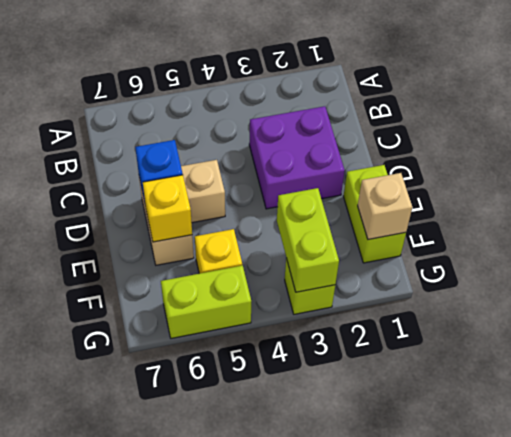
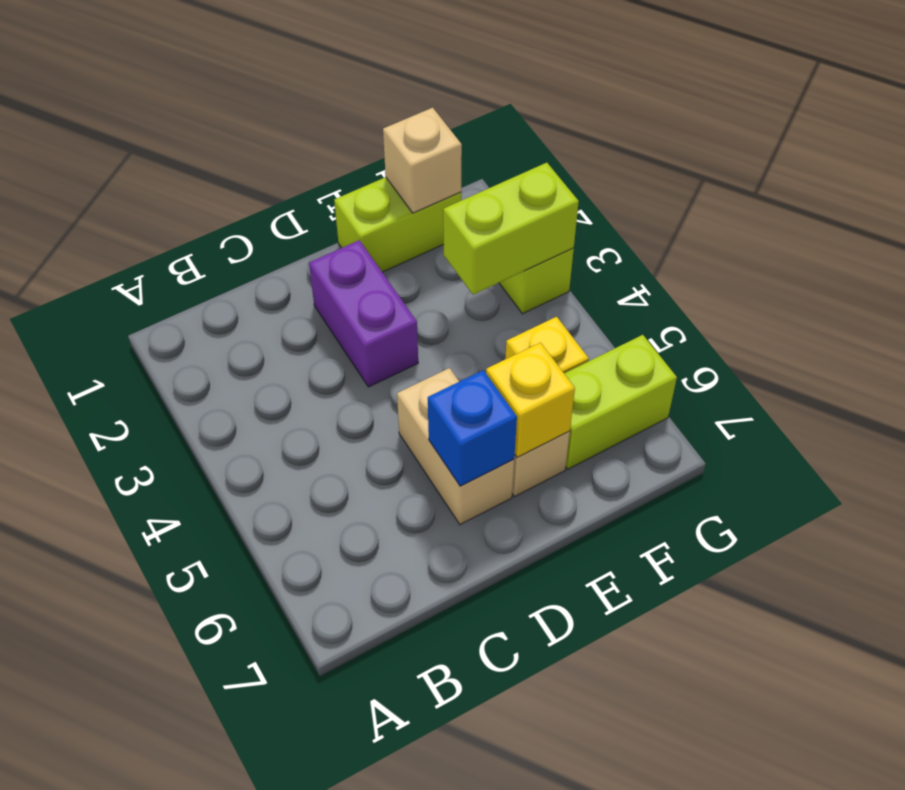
purple 2x2 brick [249,106,345,209] -> purple 1x2 brick [309,240,418,387]
lime 1x2 brick [161,265,251,338] -> lime 1x2 brick turned to [564,335,677,469]

